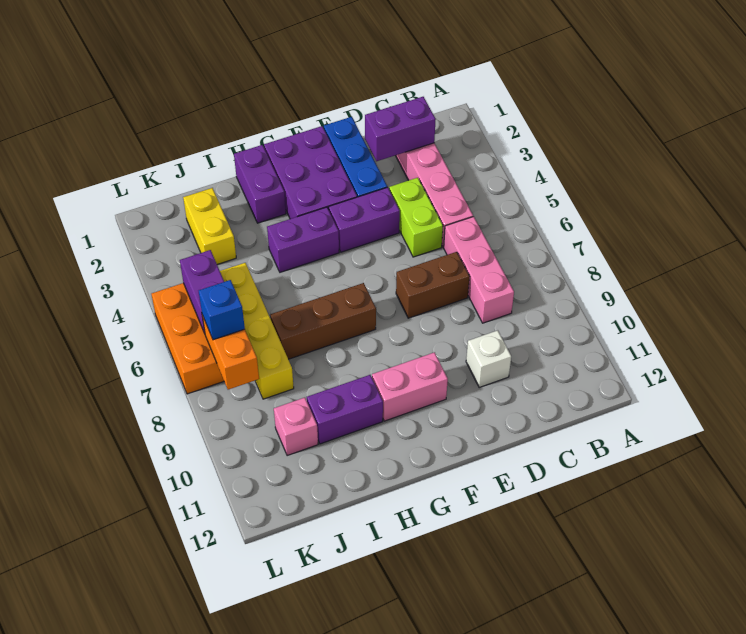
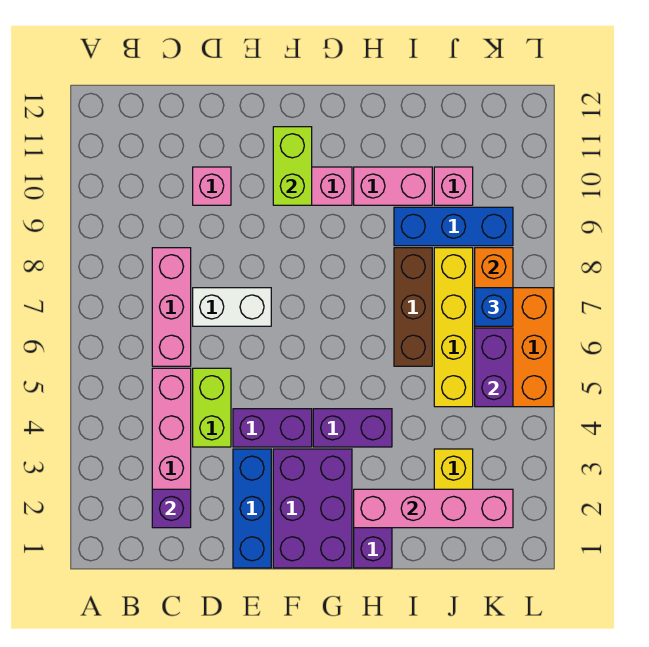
purple 1x2 brick [365,97,436,161] -> purple 1x1 brick [152,489,191,528]
brown 1x2 brick [396,252,469,318] -> white 1x2 brick [193,288,271,326]
white 1x1 brick [466,330,511,388] -> pink 1x1 brick [193,167,231,205]
none -> lime 1x2 brick [273,127,312,205]
brown 1x3 brick [270,283,376,359] -> brown 1x3 brick turned to [394,248,432,366]
none -> pink 1x4 brick [354,489,513,528]
purple 1x2 brick [307,375,383,444] -> pink 1x2 brick [354,167,432,205]
none -> blue 1x3 brick [394,207,513,246]

